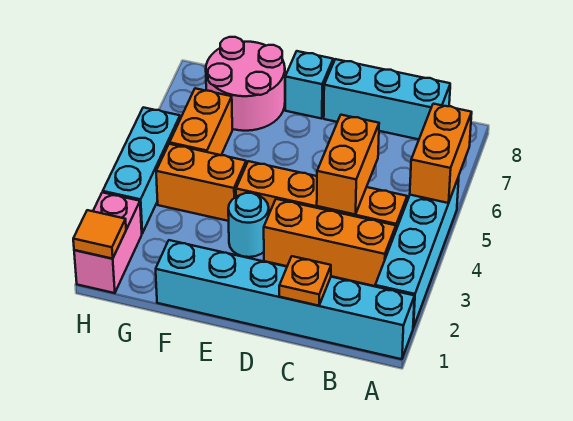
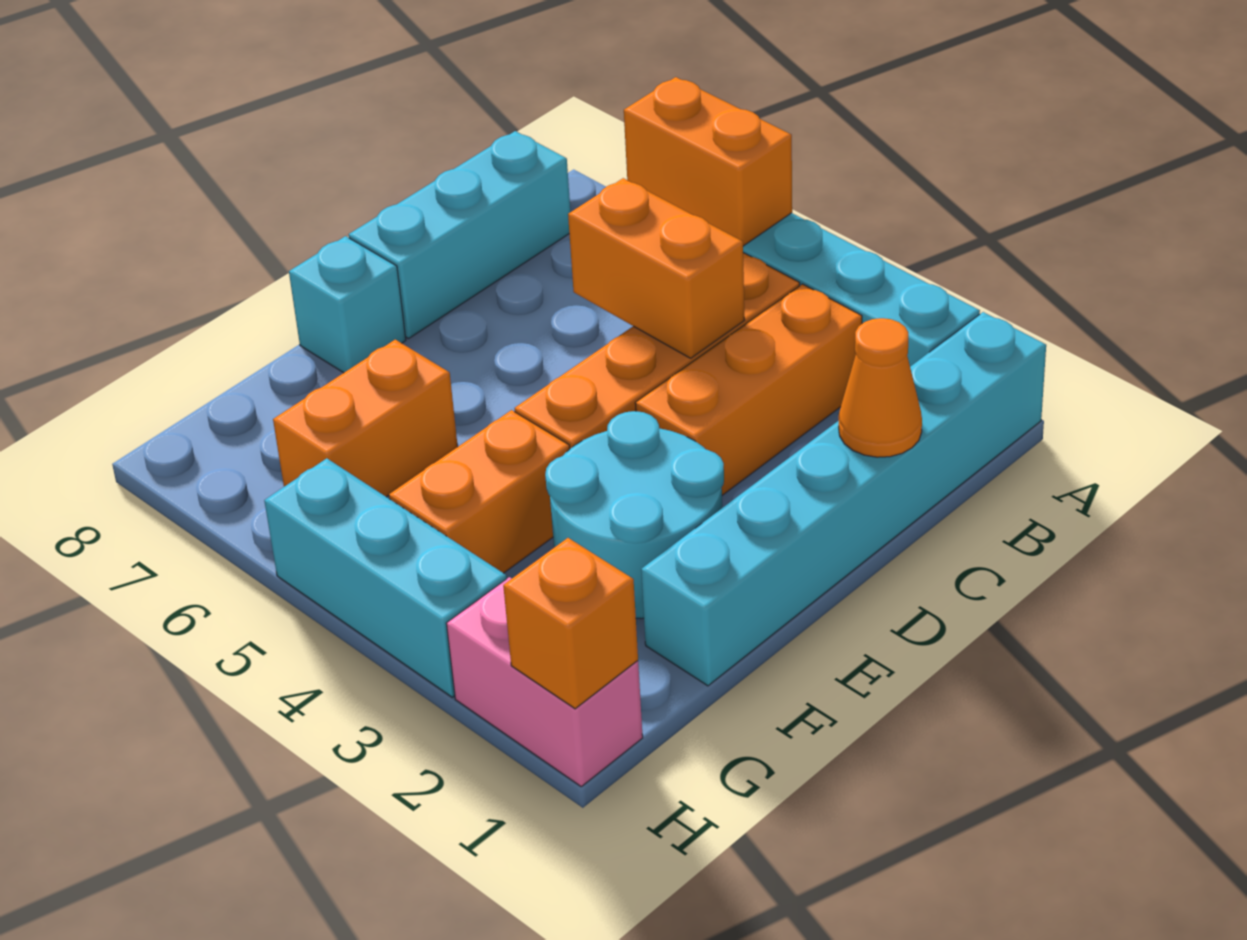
orange 1x1 plate [279,256,331,306] -> orange 1x1 cone [839,318,922,457]
cyan 1x1 round brick [228,193,269,257] -> cyan 2x2 round brick [545,411,724,619]
pink 2x2 round brick [206,37,285,131] -> none
orange 1x2 brick [169,88,232,155] -> orange 1x2 brick turned to [273,340,458,497]
orange 1x1 tile [73,210,126,259] -> orange 1x1 brick [503,538,638,709]

